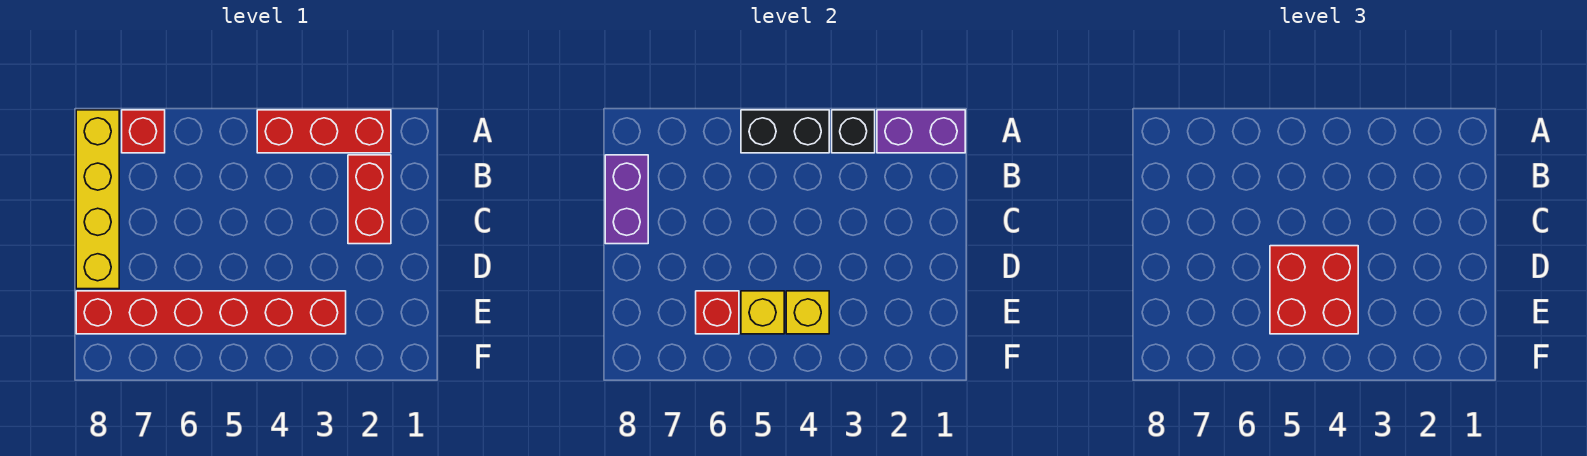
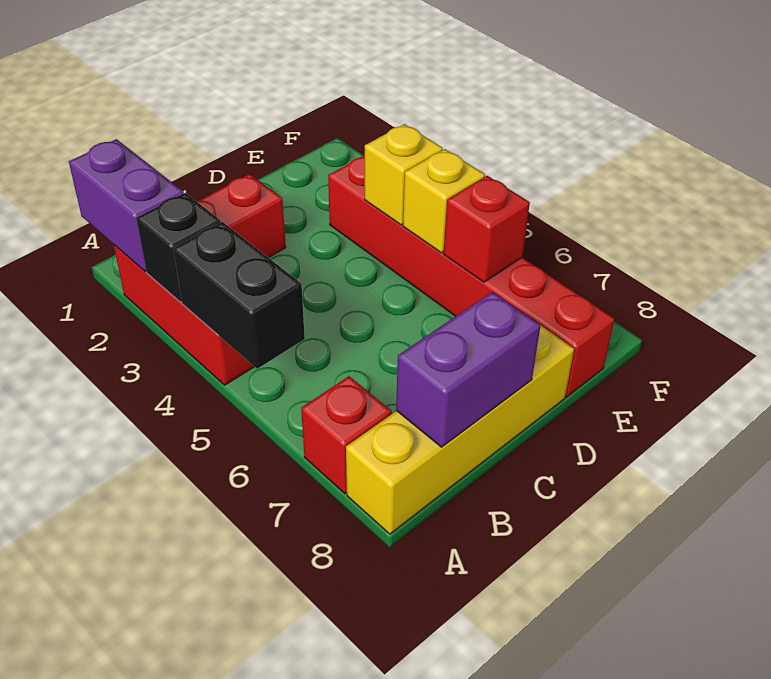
red 2x2 brick [1270,246,1358,334] -> none

